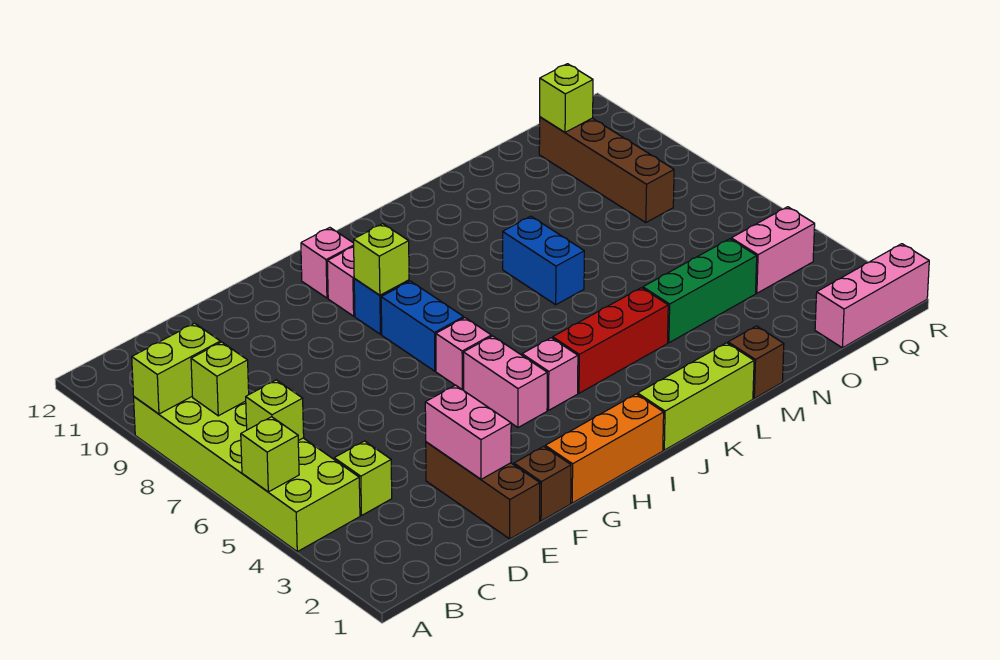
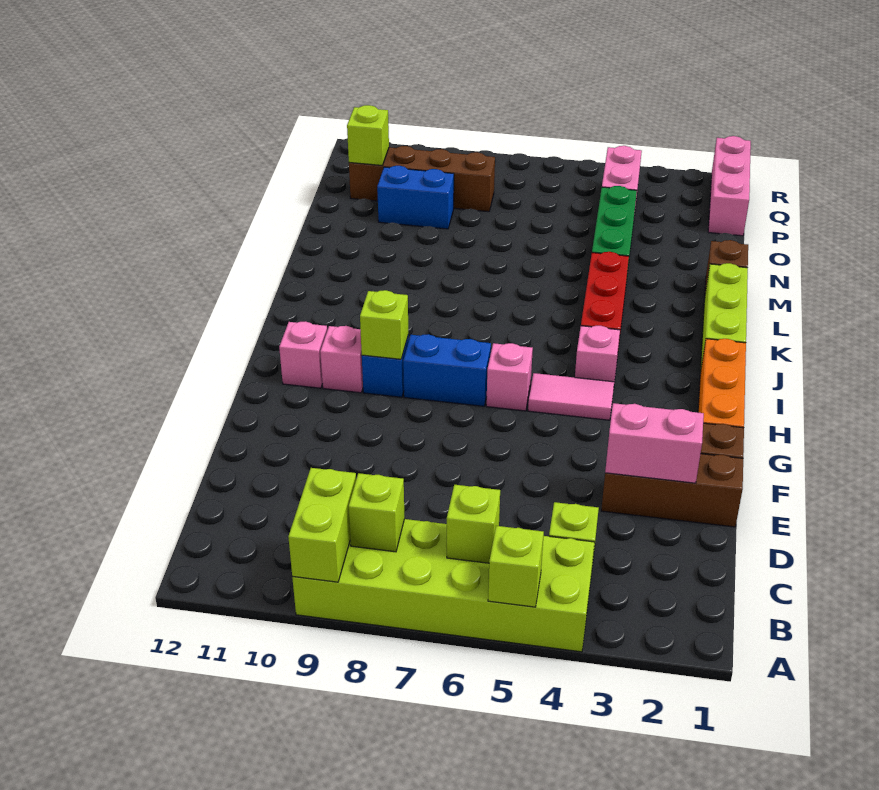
pink 1x2 brick [463,336,547,427] -> pink 1x2 tile [528,373,614,420]
blue 1x2 brick [503,216,584,305] -> blue 1x2 brick moved to [377,166,454,229]

